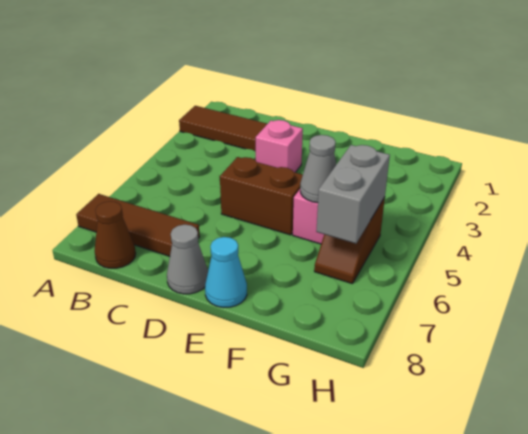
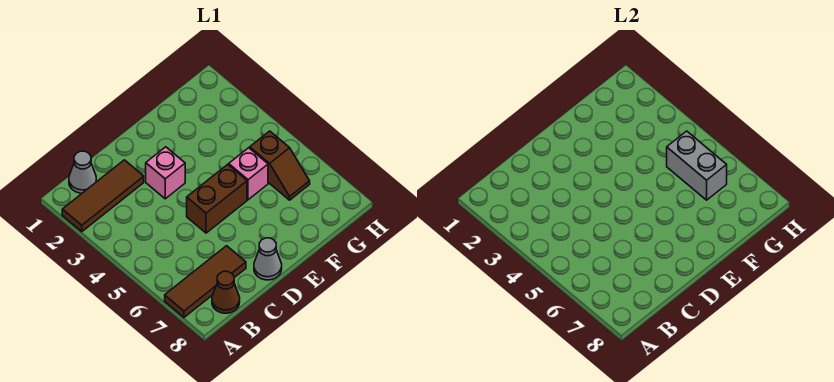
cyan 1x1 cone [205,237,247,307] -> none
grey 1x1 cone [300,135,336,203] -> grey 1x1 cone moved to [69,151,96,193]

